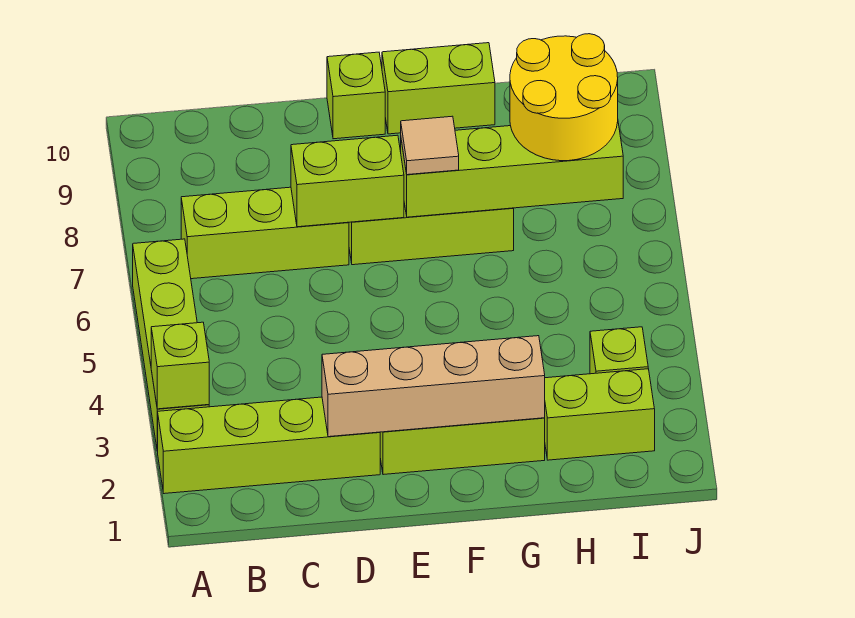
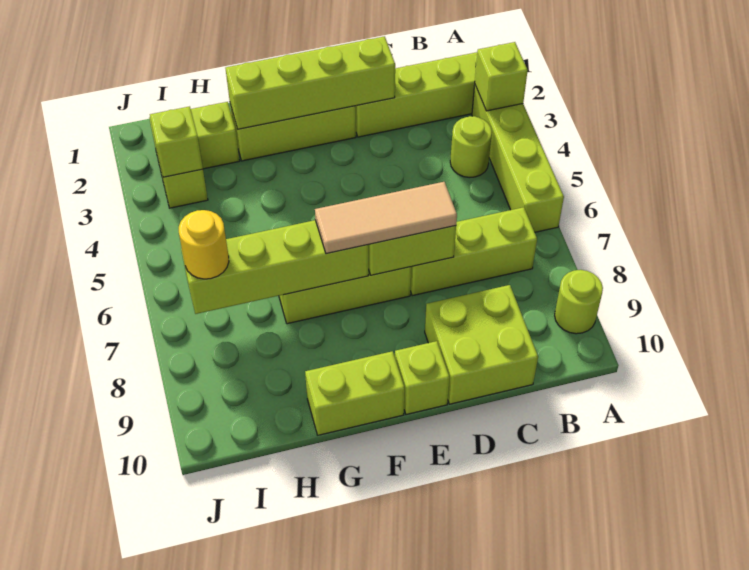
none -> lime 1x1 round brick [555,270,603,334]
none -> lime 1x1 round brick [450,116,492,178]
none -> lime 2x2 brick [425,285,538,404]
tan 1x4 brick [322,336,545,437] -> lime 1x4 brick [226,36,395,129]
tan 1x1 tile [401,116,459,175] -> tan 1x3 tile [315,182,457,254]
yellow 2x2 round brick [510,34,618,161] -> yellow 1x1 round brick [179,210,229,279]
none -> lime 1x1 brick [150,106,203,177]

